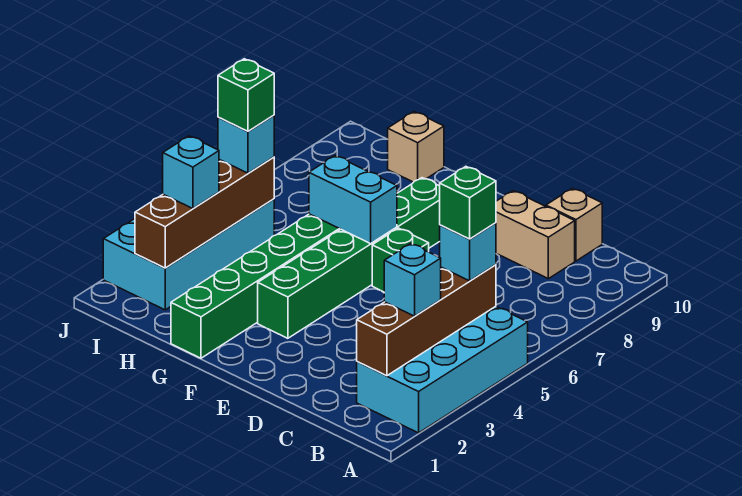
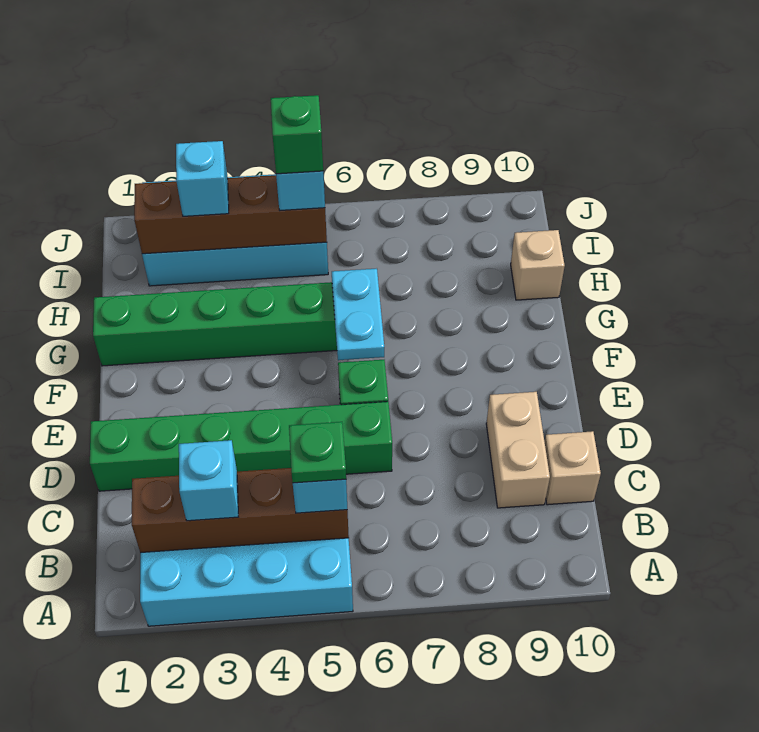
green 1x1 brick [440,167,496,239] -> green 1x1 plate [289,422,346,483]
green 1x6 brick [258,178,440,338] -> green 1x6 brick moved to [90,402,392,491]
cyan 1x2 brick [309,156,397,244] -> cyan 1x2 plate [332,269,384,360]

